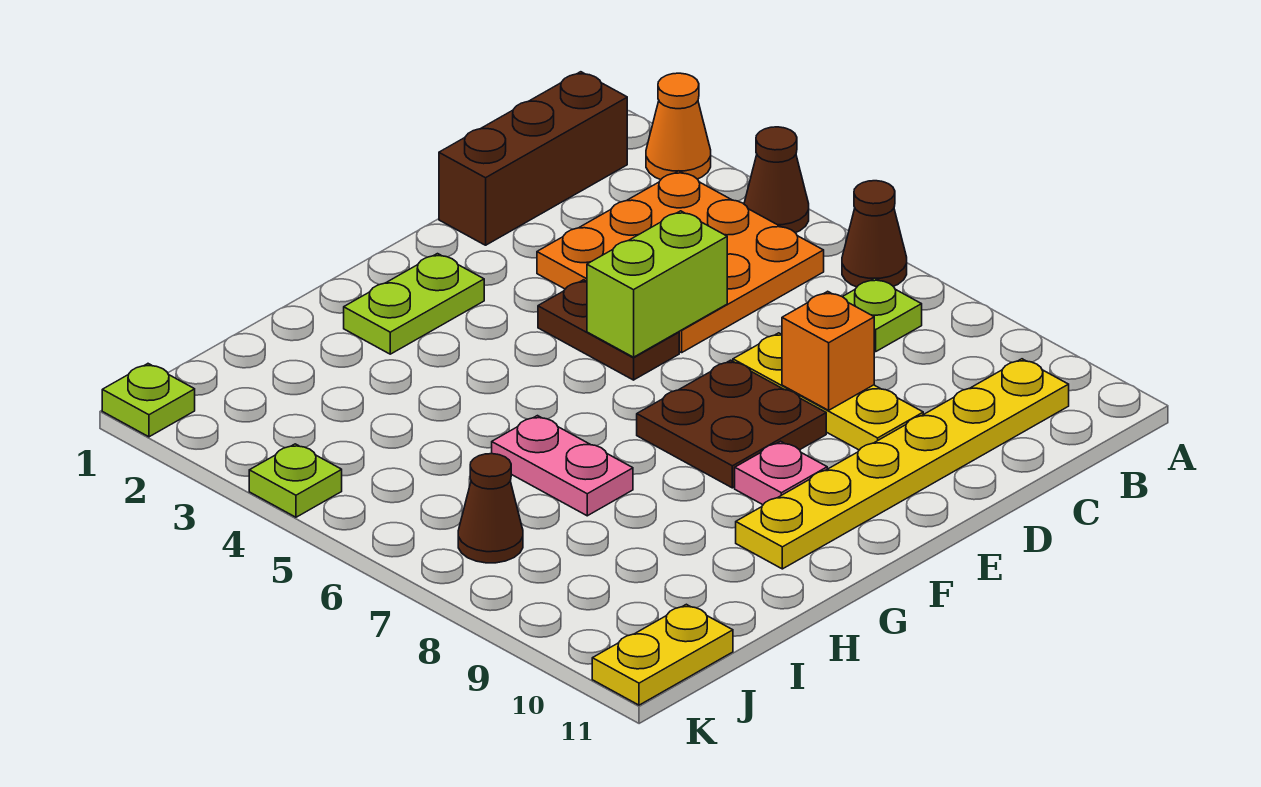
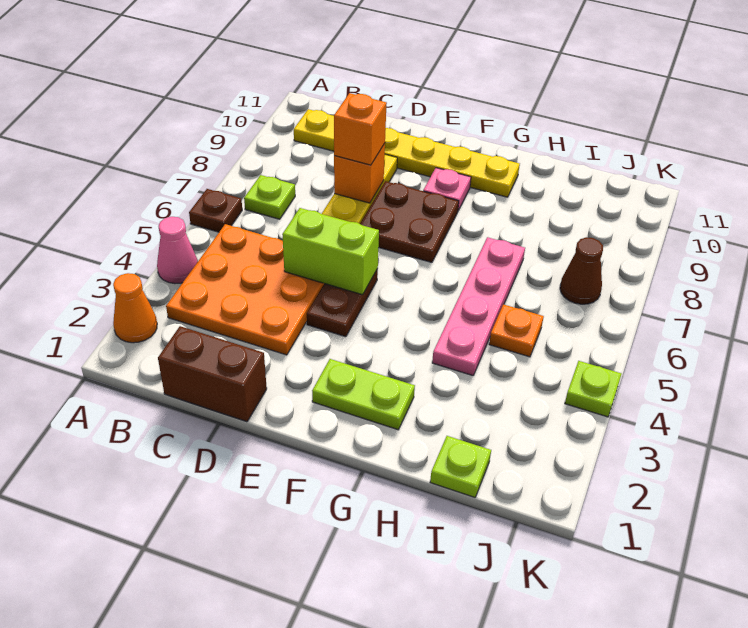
brown 1x1 cone [744,127,809,233] -> pink 1x1 cone [157,217,198,284]
brown 1x1 cone [842,181,907,287] -> brown 1x1 plate [189,189,242,232]
brown 1x3 brick [439,72,627,245] -> brown 1x2 brick [158,326,267,422]
none -> orange 1x1 brick [334,93,387,165]
pink 1x2 plate [492,416,633,516] -> pink 1x4 plate [432,237,525,376]
none -> orange 1x1 plate [489,304,544,357]
yellow 1x2 plate [592,604,733,705] -> none
lime 1x1 plate [102,364,195,437] -> lime 1x1 plate moved to [430,436,491,497]

